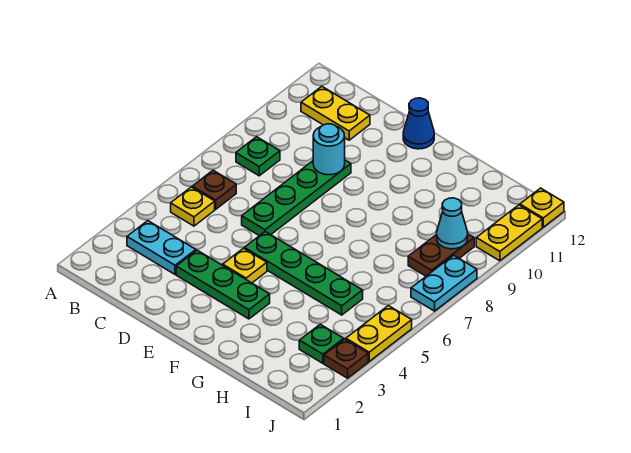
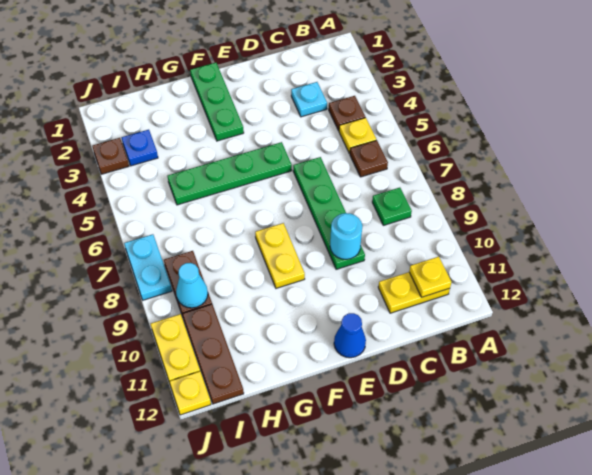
cyan 1x2 plate [127,221,196,274] -> cyan 1x1 plate [291,82,327,117]
none -> brown 1x1 plate [329,96,365,131]
green 1x3 plate [176,250,270,319] -> green 1x3 plate turned to [190,63,244,141]
yellow 1x1 plate [223,248,267,283] -> yellow 1x1 plate moved to [409,256,452,297]
green 1x1 plate [299,324,344,363] -> blue 1x1 plate [122,130,158,166]
none -> brown 1x3 plate [182,304,244,404]
yellow 1x2 plate [346,306,412,361] -> yellow 1x2 plate moved to [255,223,305,288]

